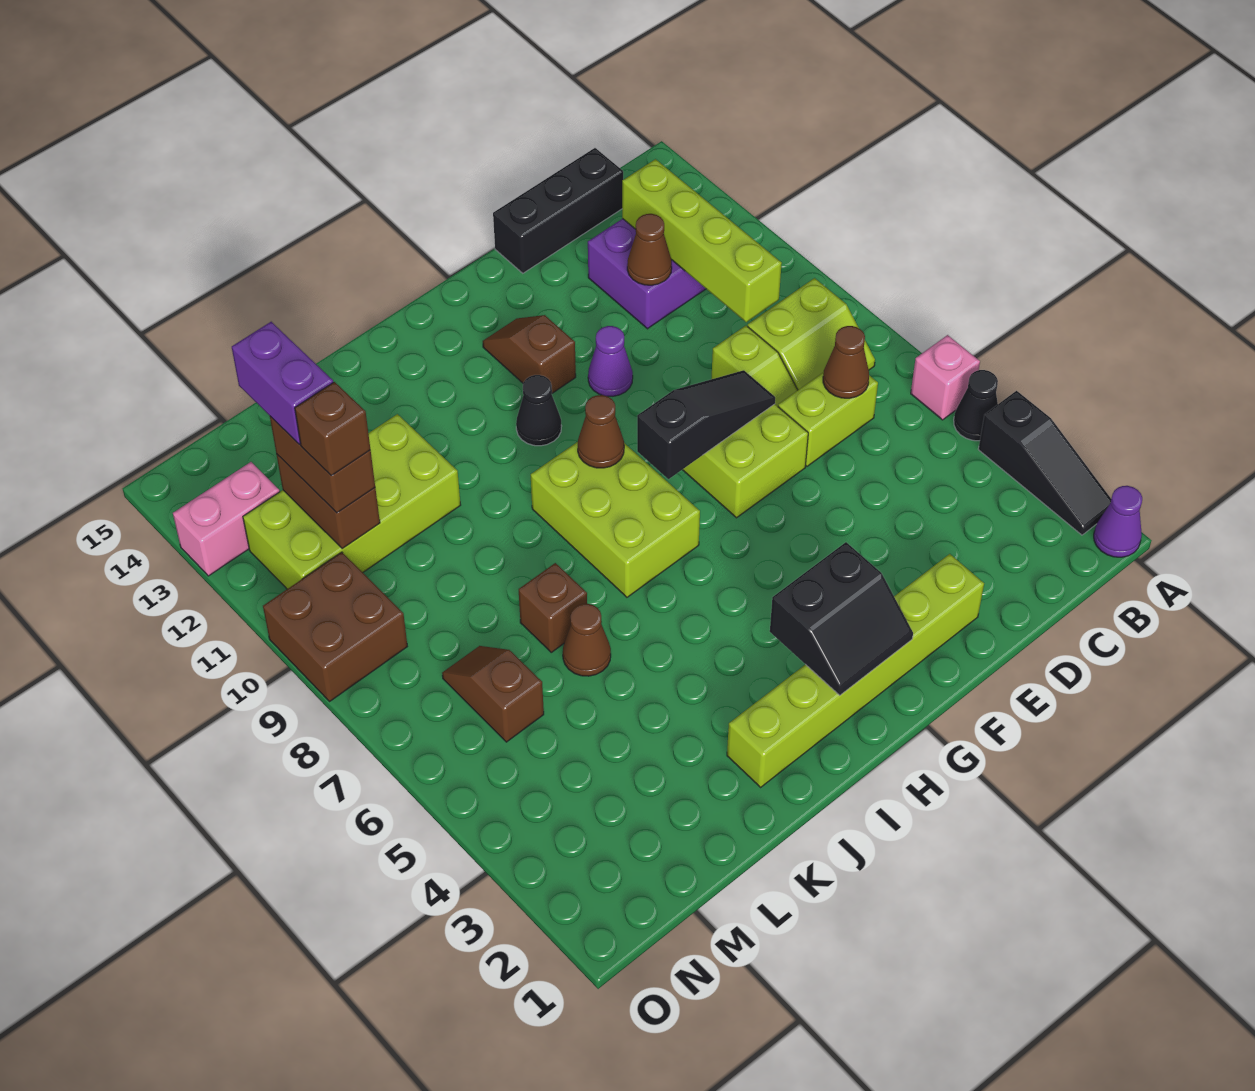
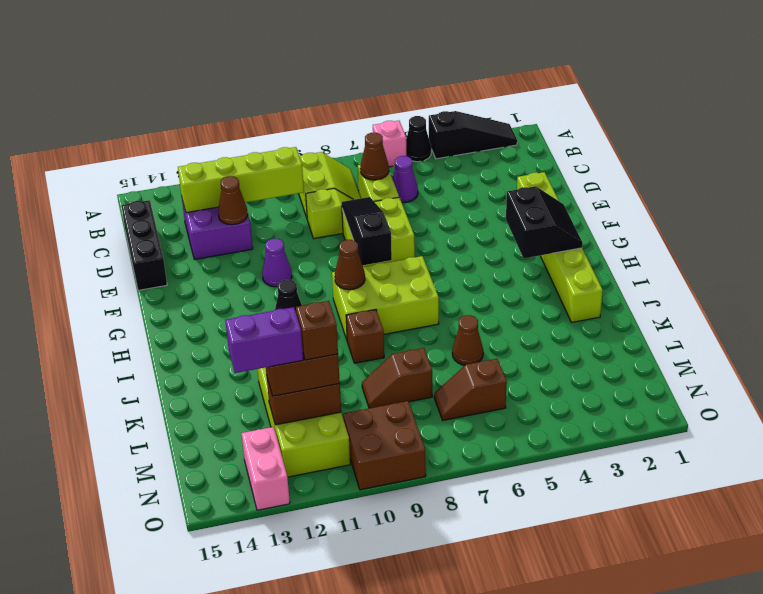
purple 1x1 cone [1094,486,1142,557] -> purple 1x1 cone moved to [392,156,418,202]
brown 1x2 slope [483,315,576,393] -> brown 1x2 slope moved to [362,348,432,408]
brown 1x1 brick [519,563,587,652] -> brown 1x1 brick moved to [346,309,384,363]

